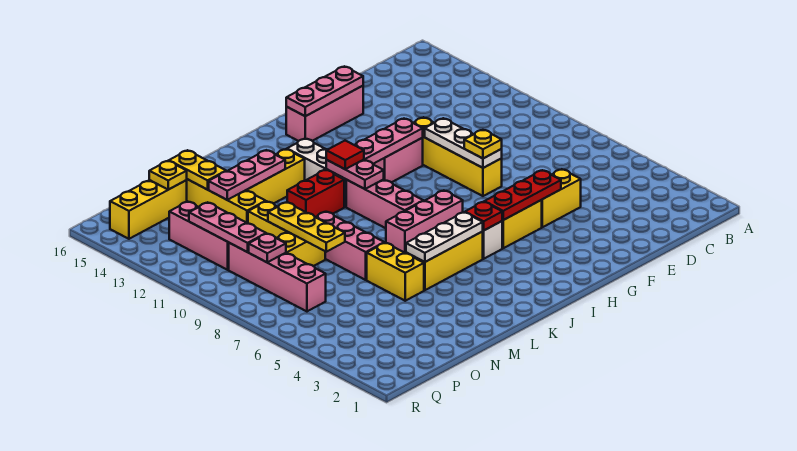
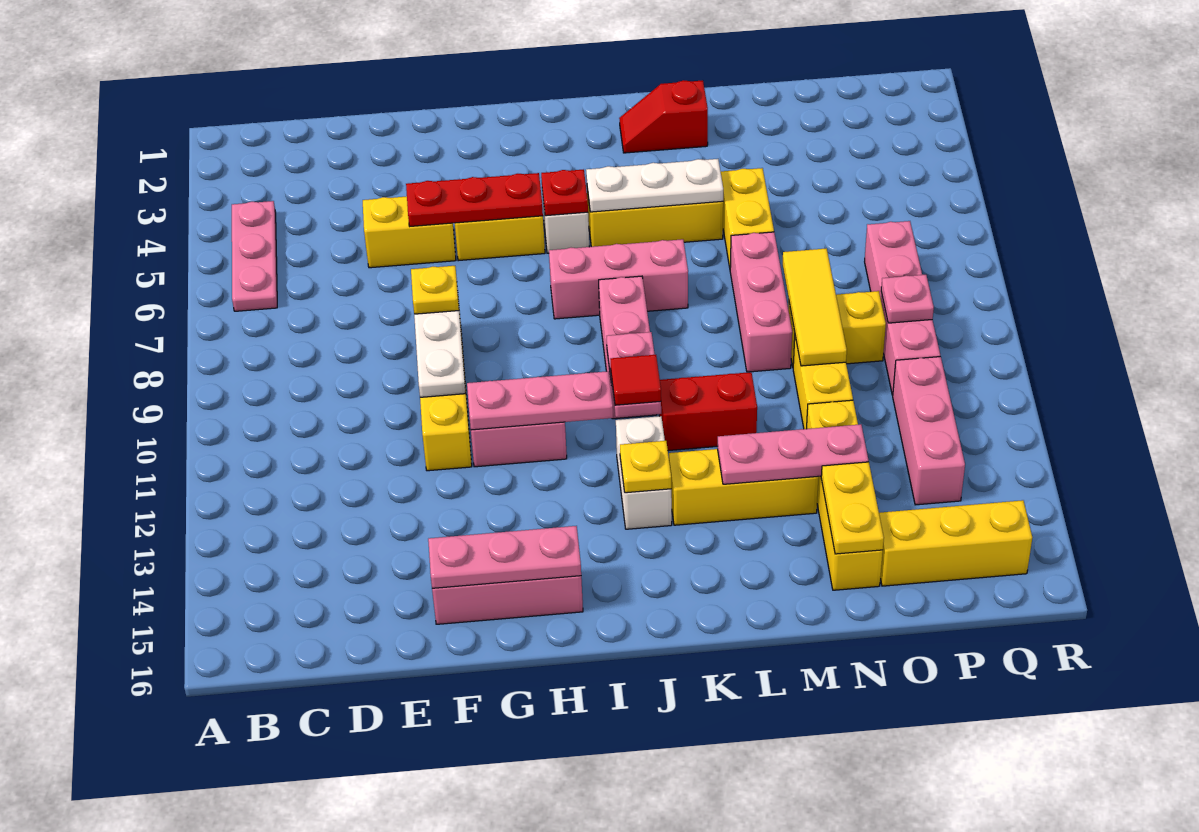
none -> red 1x2 slope [619,80,708,153]
yellow 1x3 plate [268,202,345,252] -> yellow 1x3 tile [783,248,847,366]
yellow 1x1 plate [149,161,187,190] -> yellow 1x1 plate moved to [620,441,671,493]
pink 1x3 plate [189,202,266,252] -> pink 1x3 plate moved to [232,201,277,311]

